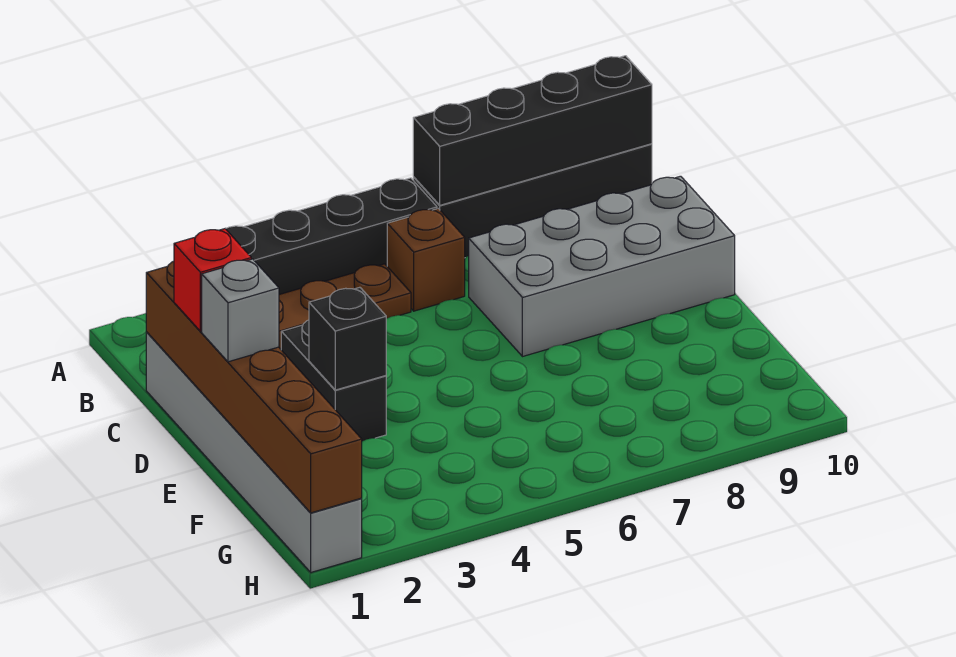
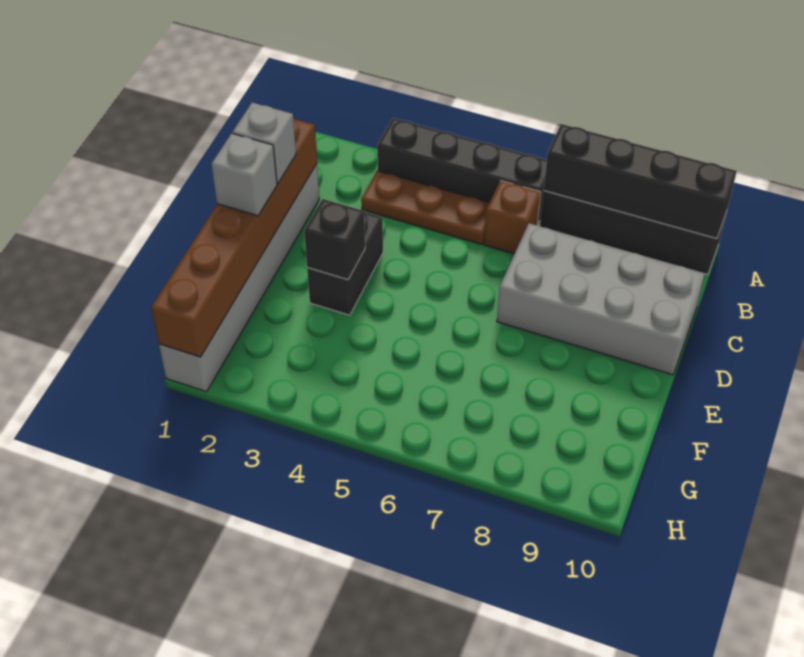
red 1x1 brick [174,229,251,331] -> grey 1x1 brick [233,103,296,184]

